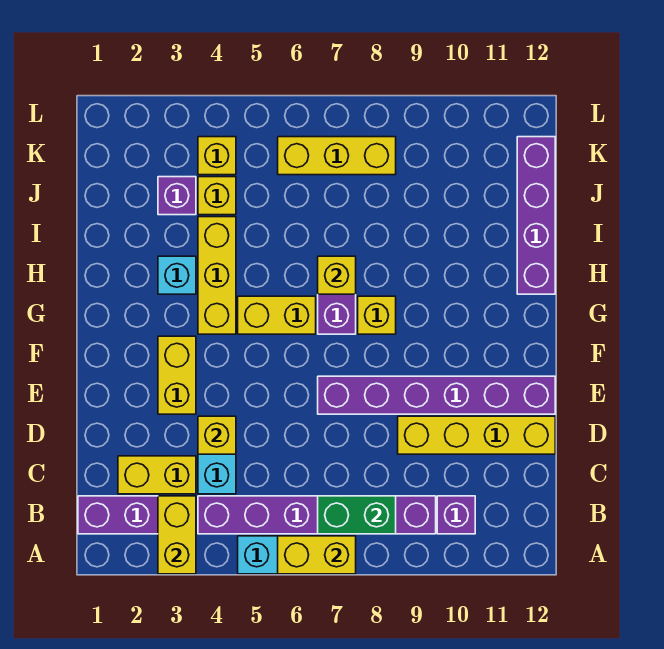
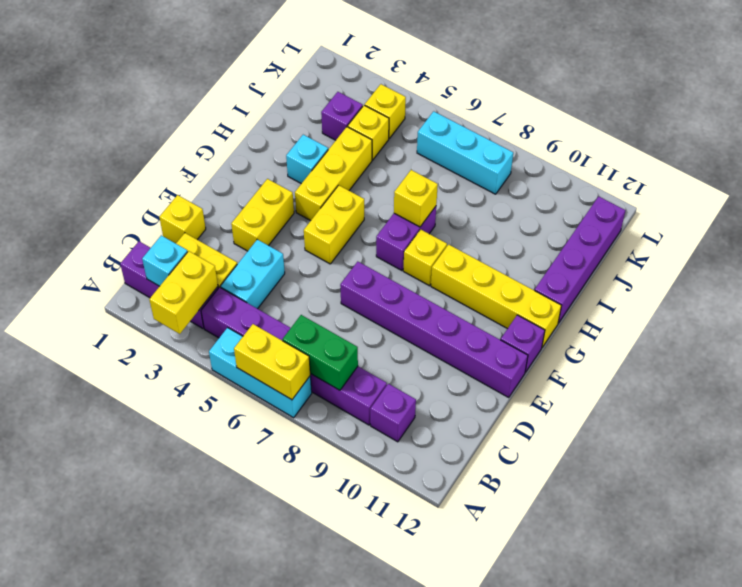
none -> cyan 1x1 brick [142,235,188,286]
yellow 1x1 brick [198,416,236,454] -> yellow 1x1 brick moved to [159,195,206,243]
yellow 1x4 brick [398,416,555,454] -> yellow 1x4 brick moved to [431,244,561,347]
none -> purple 1x1 brick [501,315,545,372]
yellow 1x2 brick [238,296,316,334] -> yellow 1x2 brick turned to [304,185,364,264]
yellow 1x3 brick [278,137,396,175] -> cyan 1x3 brick [417,111,513,194]

